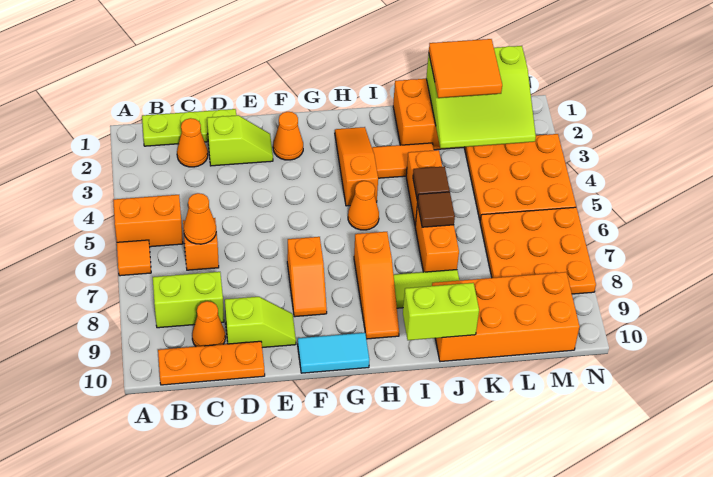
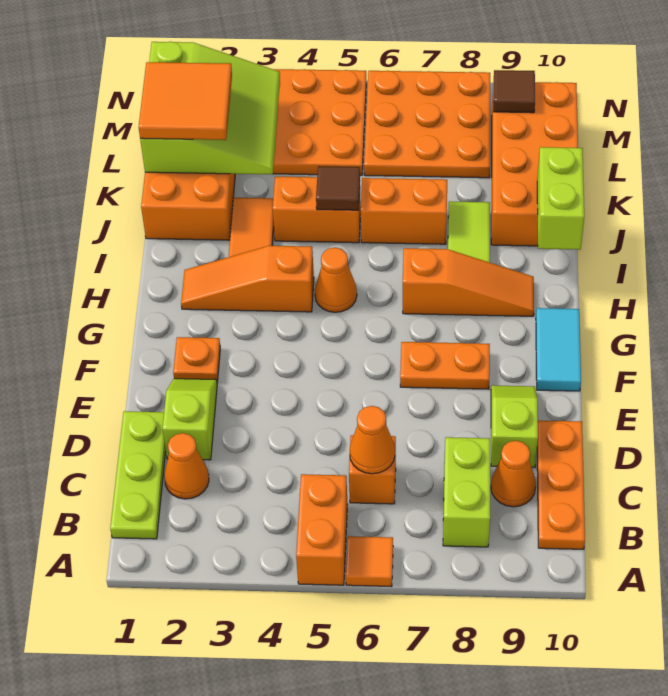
orange 1x1 cone [273,112,303,160] -> orange 1x1 plate [173,337,220,383]
orange 1x2 slope [287,237,327,317] -> orange 1x2 plate [400,342,490,389]
brown 1x1 tile [417,192,455,227] -> brown 1x1 tile moved to [493,70,535,113]

